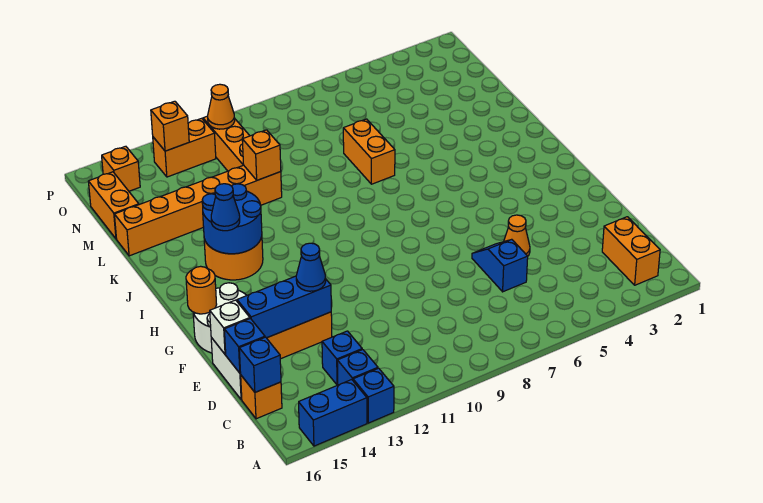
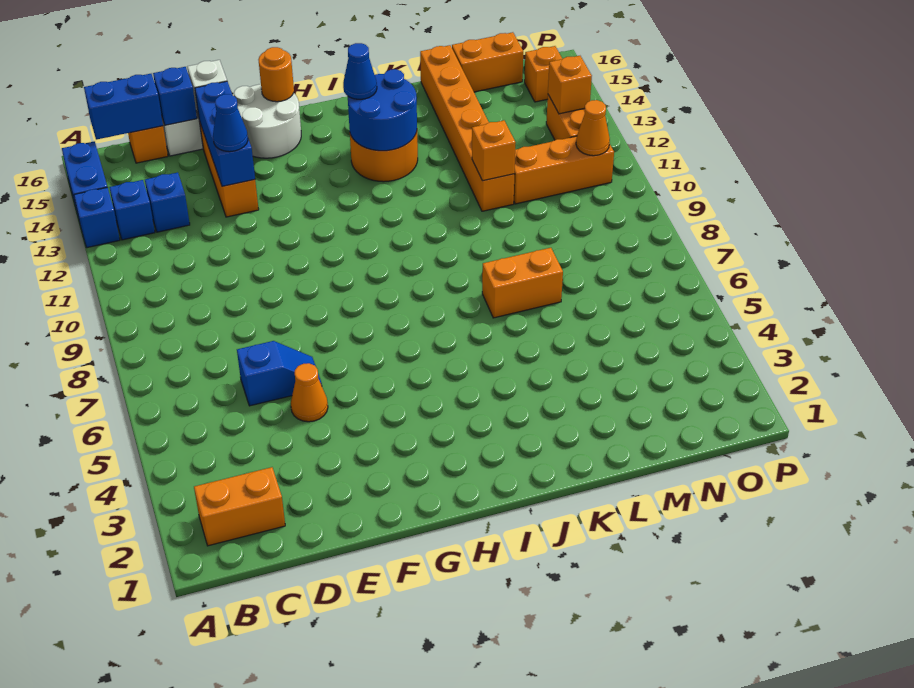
blue 1x1 brick [239,337,281,392] -> blue 1x2 brick [84,74,163,140]

